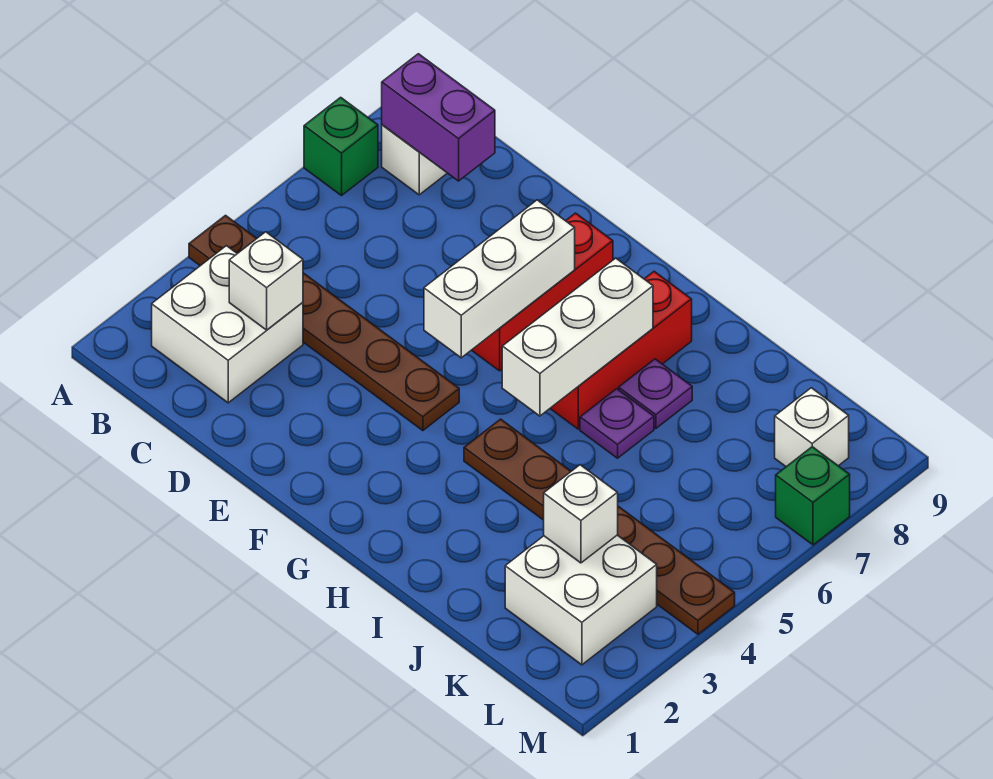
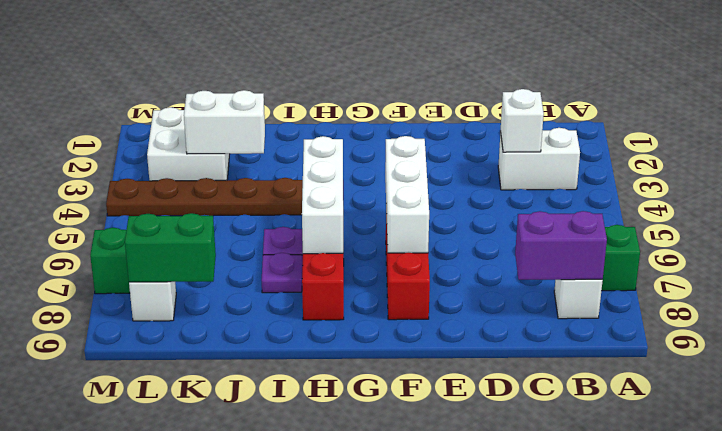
brown 1x6 plate [189,215,459,431] -> none
white 2x2 brick [152,246,303,403] -> white 1x2 brick [498,128,580,190]
white 1x1 brick [544,465,618,563] -> white 1x2 brick [184,90,265,154]
none -> green 1x2 brick [125,213,216,282]

